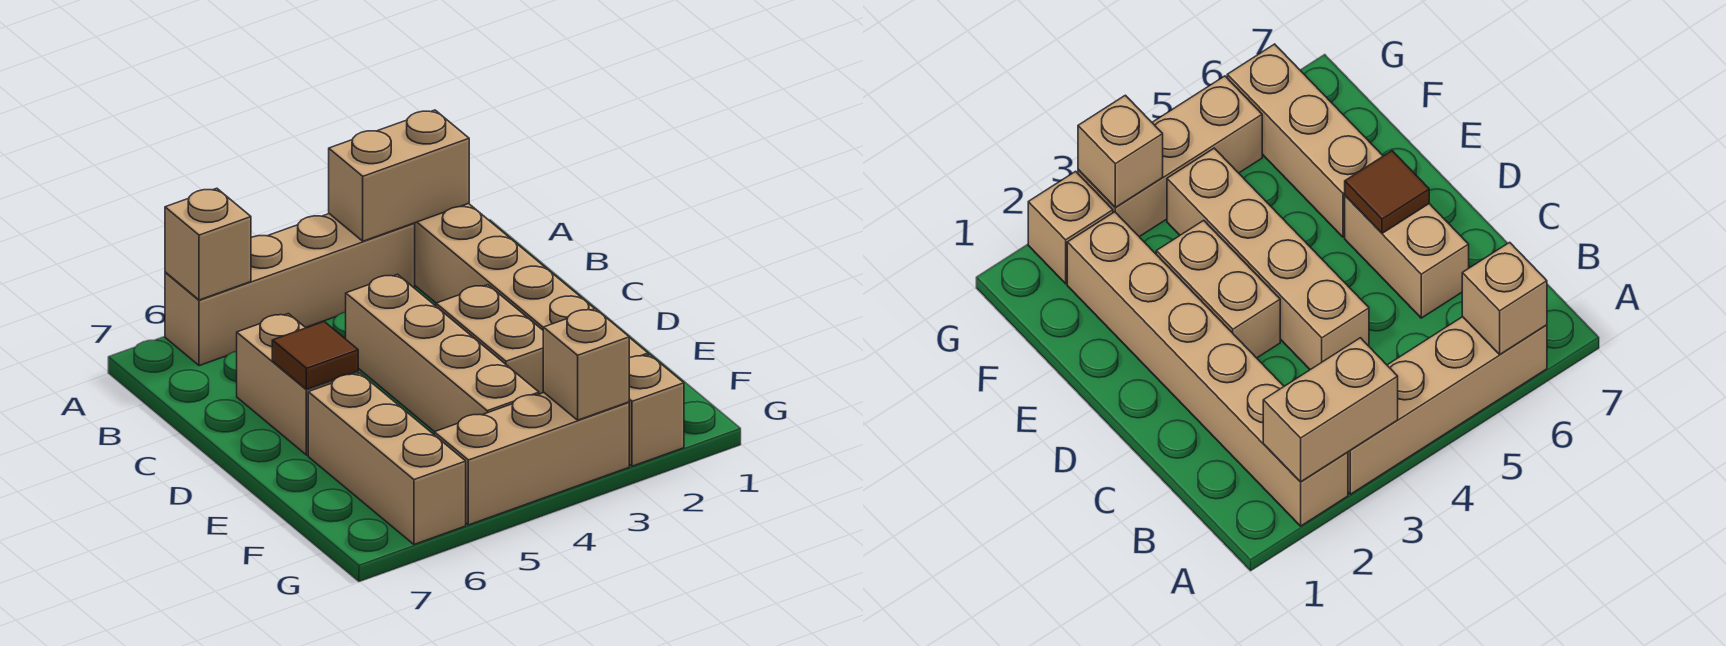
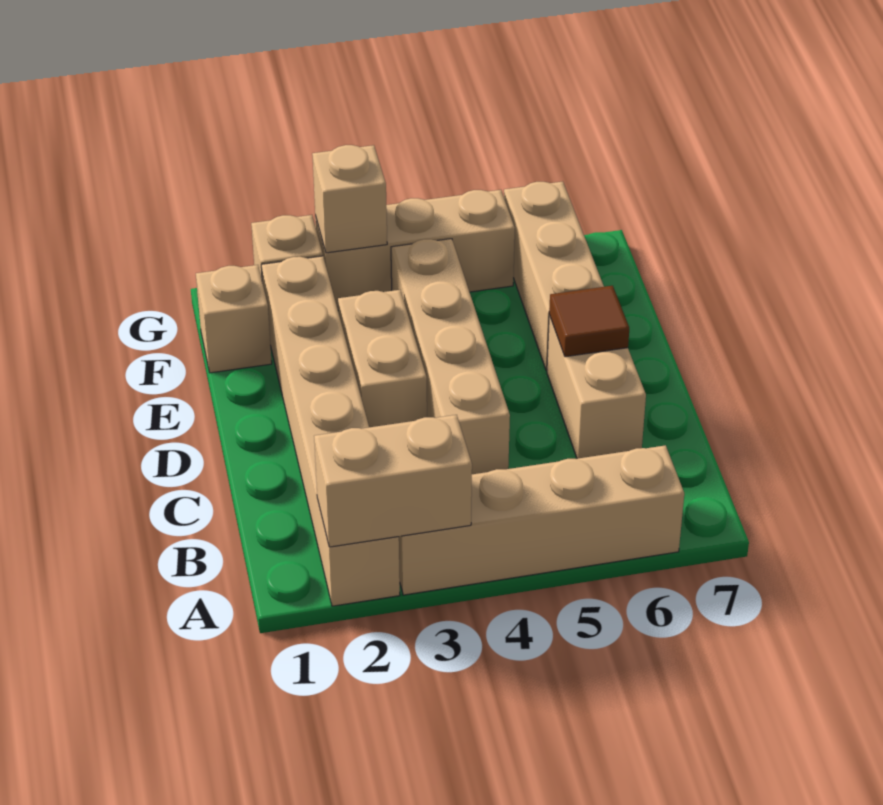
tan 1x1 brick [165,188,251,300] -> tan 1x1 brick moved to [196,265,272,373]

